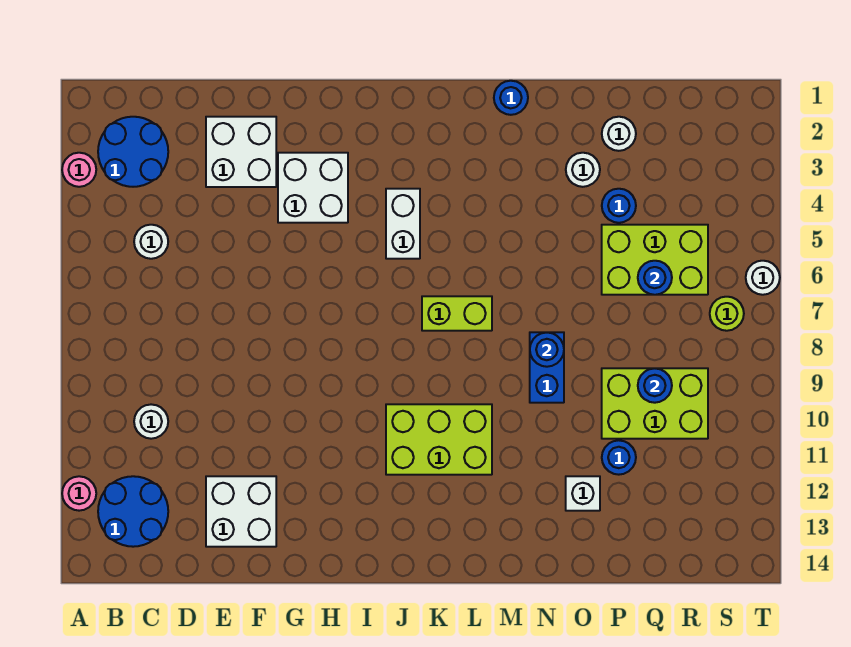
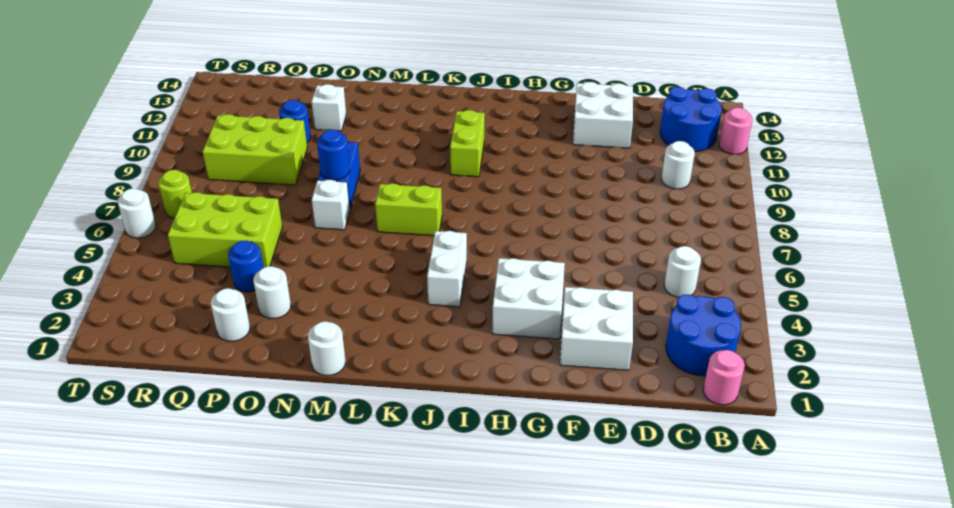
pink 1x1 round brick [62,153,96,187] -> pink 1x1 round brick moved to [703,350,745,405]
lime 2x3 brick [386,404,492,475] -> lime 1x2 brick [450,110,485,177]
blue 1x1 round brick [494,81,528,115] -> white 1x1 round brick [308,321,345,375]
none -> white 1x1 brick [312,179,350,230]
blue 1x1 round brick [638,261,672,295] -> none
blue 1x1 round brick [638,368,672,403] -> none

